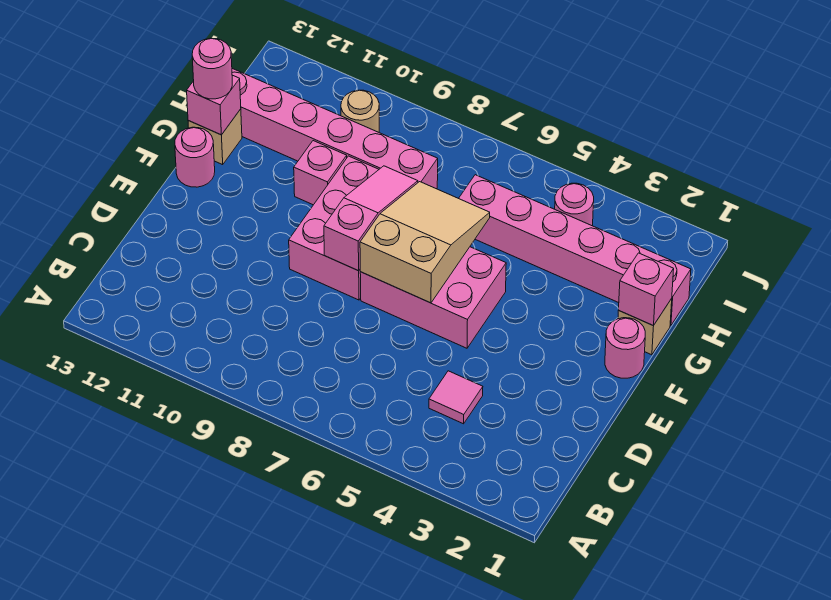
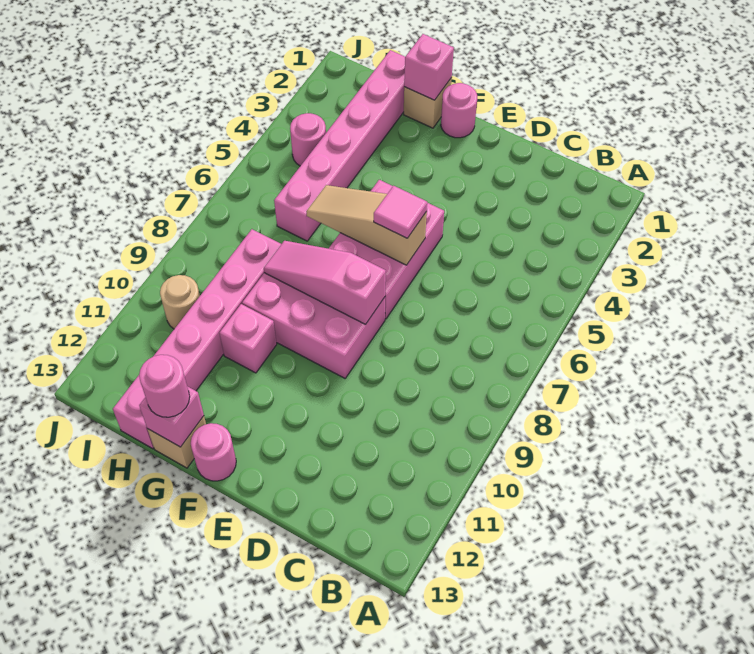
pink 1x1 tile [429,371,483,424] -> pink 1x1 tile moved to [374,186,427,238]
tan 2x3 slope [360,182,490,303] -> tan 1x3 slope [306,185,427,265]

